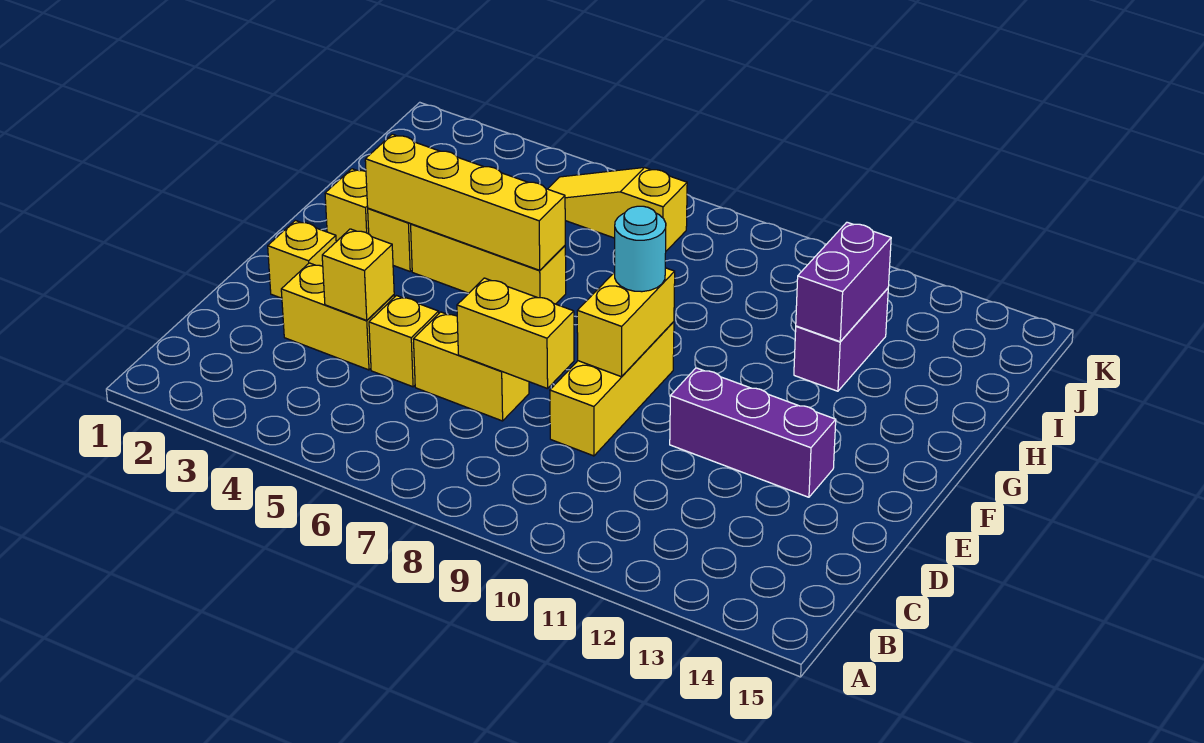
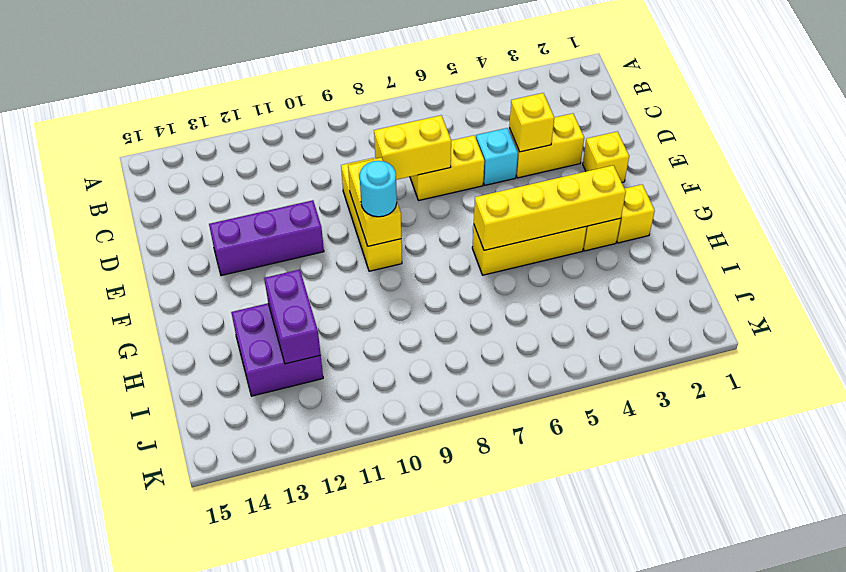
yellow 1x1 brick [369,296,439,387] -> cyan 1x1 brick [476,128,518,185]
purple 1x2 brick [794,288,888,391] -> purple 2x2 brick [231,303,323,396]
yellow 1x3 slope [548,167,687,251] -> none

